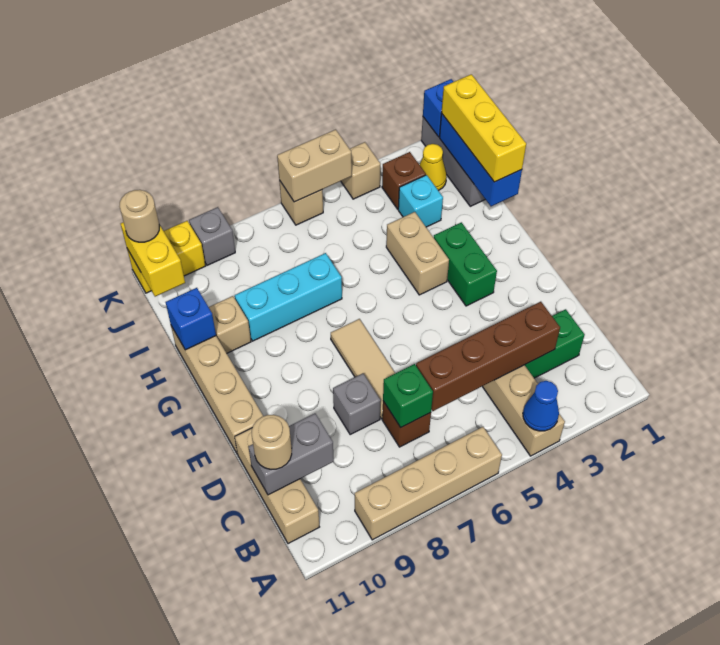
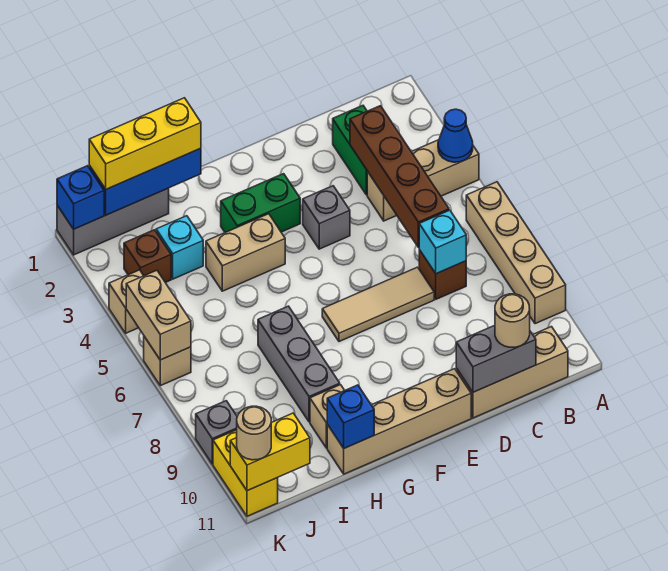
green 1x1 brick [383,364,433,427] -> cyan 1x1 brick [419,210,466,274]
grey 1x2 brick [248,414,334,495] -> grey 1x2 brick turned to [456,325,536,392]
grey 1x1 brick [333,374,381,434] -> grey 1x1 brick moved to [303,186,350,249]
cyan 1x3 brick [235,253,342,341] -> grey 1x3 brick [258,306,340,422]
yellow 1x1 cone [420,144,447,191] -> none

